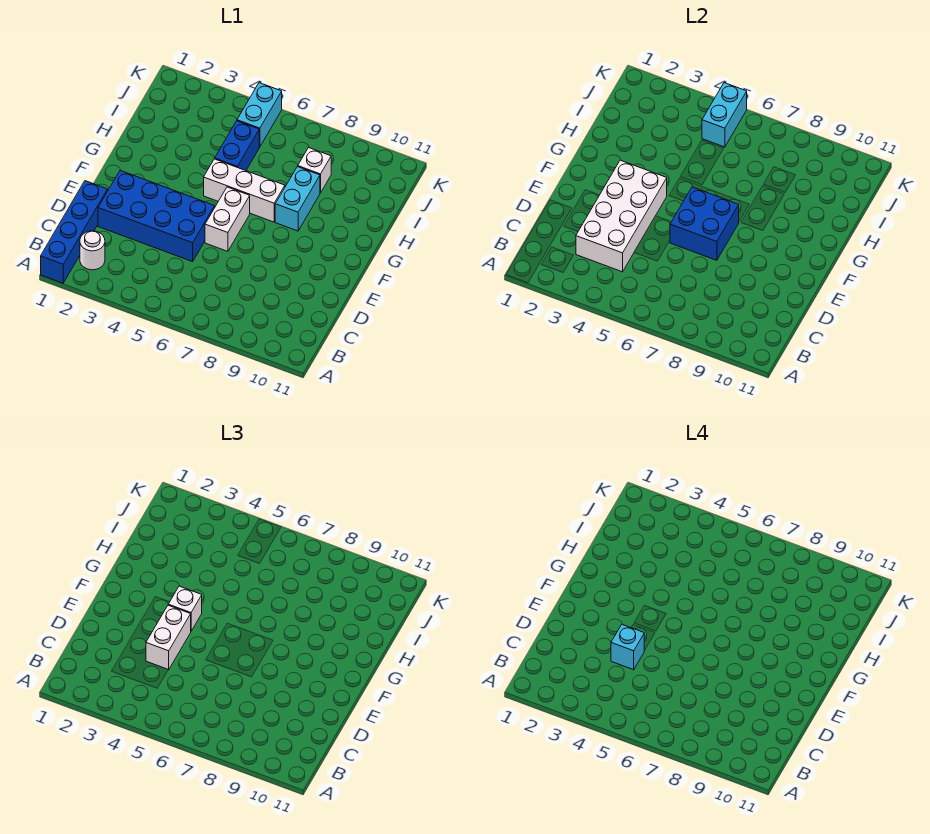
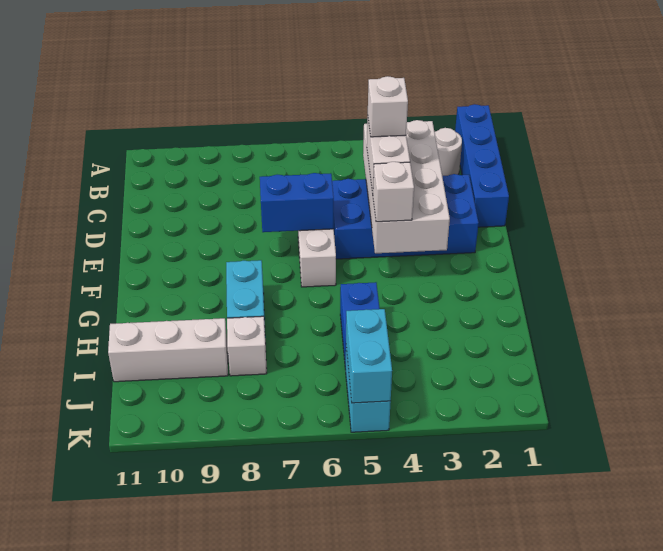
cyan 1x1 brick [611,624,645,670] -> white 1x1 brick [368,76,408,137]
blue 2x2 brick [670,187,739,260] -> blue 1x2 brick [260,173,334,232]
white 1x3 brick [204,159,285,222] -> white 1x3 brick moved to [108,318,228,382]

